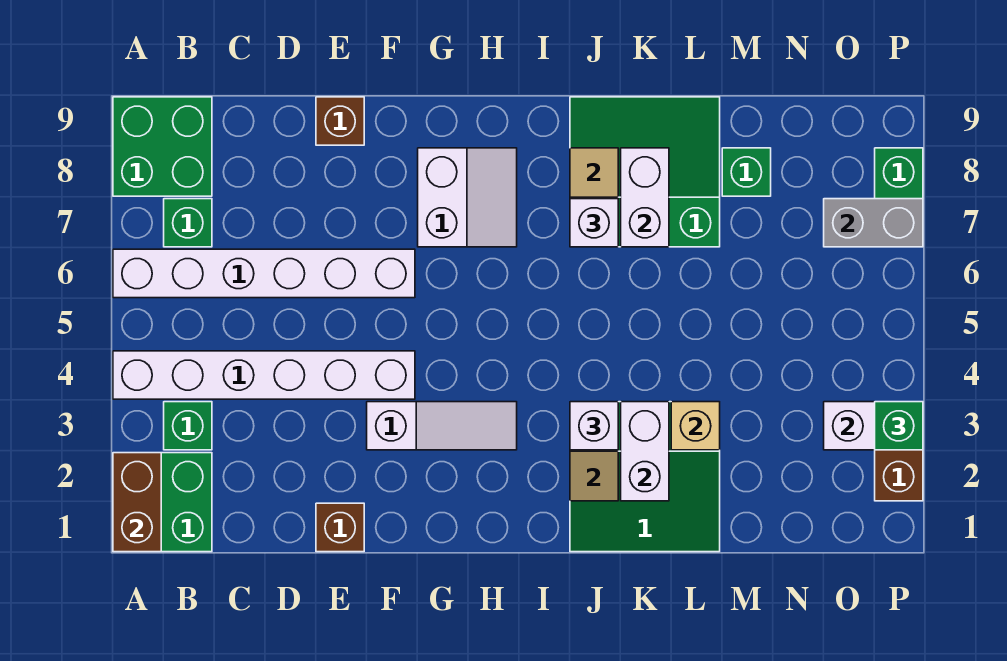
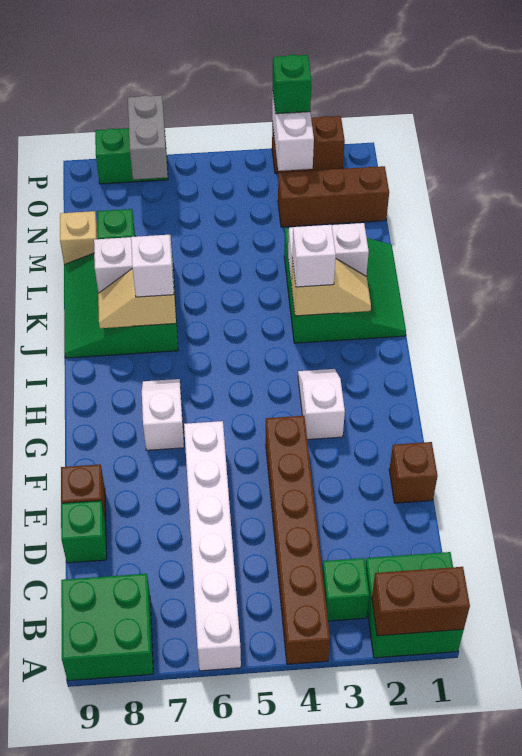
white 1x6 brick [113,351,415,399] -> brown 1x6 brick [266,416,330,664]
green 1x1 brick [164,199,212,247] -> green 1x1 brick moved to [61,501,107,563]
white 1x3 slope [367,402,517,450] -> white 1x2 slope [298,369,345,440]
white 2x2 slope [418,148,517,247] -> white 1x2 slope [142,379,184,450]
tan 1x1 brick [671,402,720,450] -> tan 1x1 brick moved to [60,211,98,265]
none -> brown 1x3 brick [278,166,389,227]

